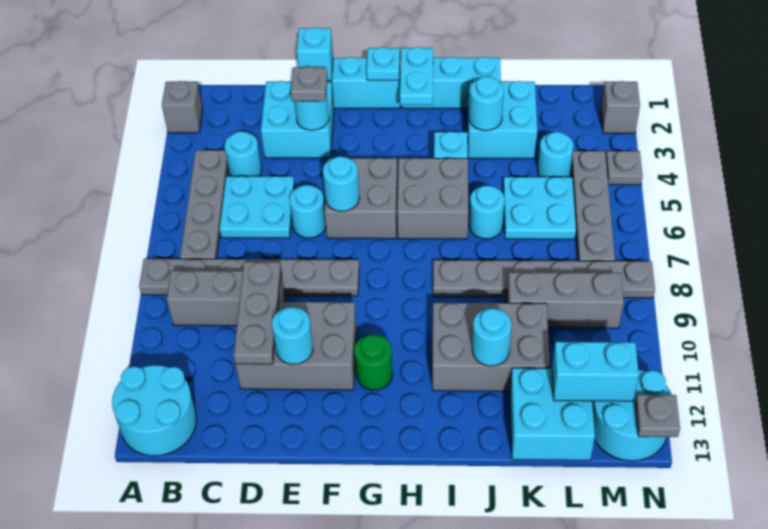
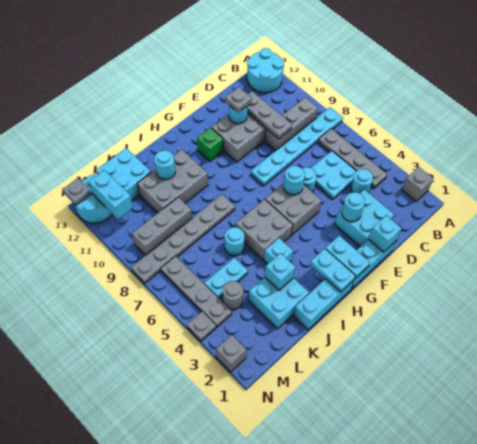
grey 1x6 plate [139,259,359,296] -> cyan 1x6 plate [251,107,343,186]
grey 1x1 plate [291,67,328,101] -> grey 1x1 plate moved to [225,87,252,112]
cyan 1x1 plate [367,47,400,80] -> cyan 1x2 plate [325,236,370,278]
green 1x1 round brick [354,334,393,390] -> green 1x1 brick [197,128,223,161]
cyan 1x1 round brick [469,77,504,131] -> cyan 1x1 brick [265,253,295,290]
cyan 2x2 plate [503,177,576,239] -> cyan 1x2 plate [204,258,248,298]
cyan 1x1 round brick [537,132,574,177] -> grey 1x1 round brick [223,281,243,310]
cyan 1x2 brick [552,342,639,401] -> cyan 1x2 brick turned to [89,170,133,219]

